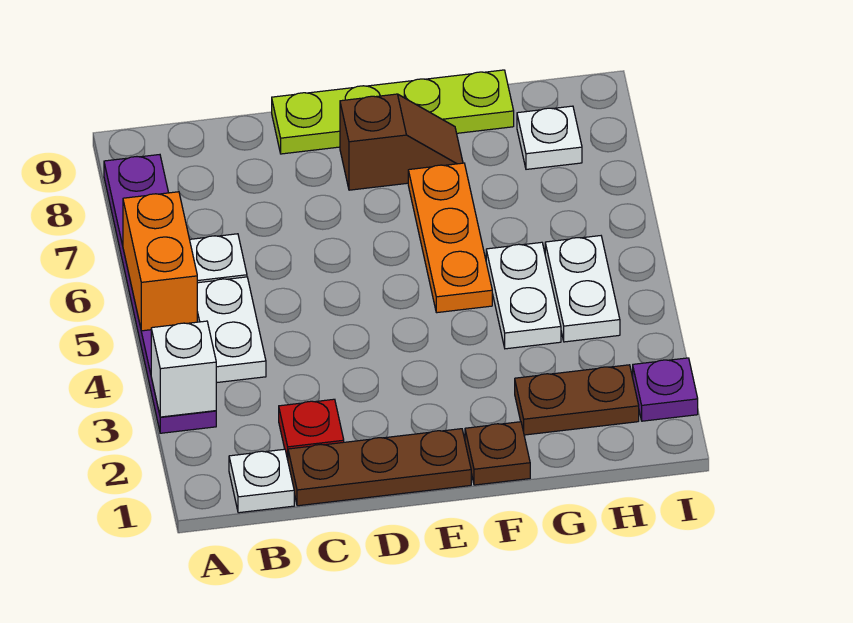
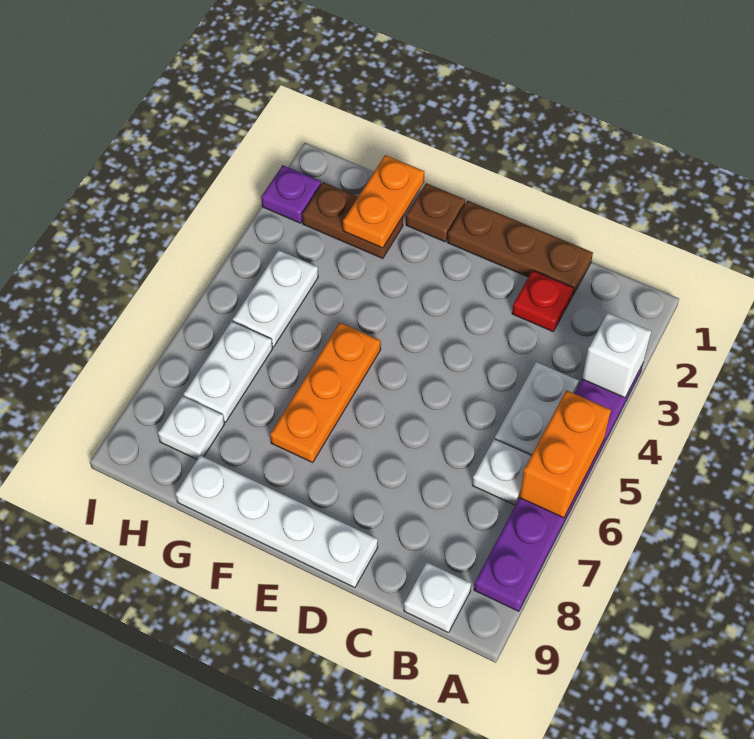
white 1x1 plate [229,449,294,513] -> white 1x1 plate moved to [404,562,471,633]
lime 1x4 plate [272,70,514,154] -> white 1x4 plate [176,456,378,588]
brown 1x2 slope [340,94,463,190] -> none
none -> orange 1x2 plate [343,155,424,248]
white 1x2 plate [486,242,561,349] -> white 1x2 plate moved to [183,321,273,422]

